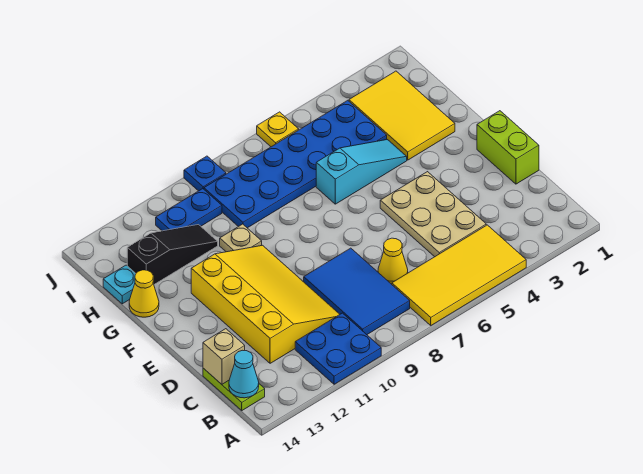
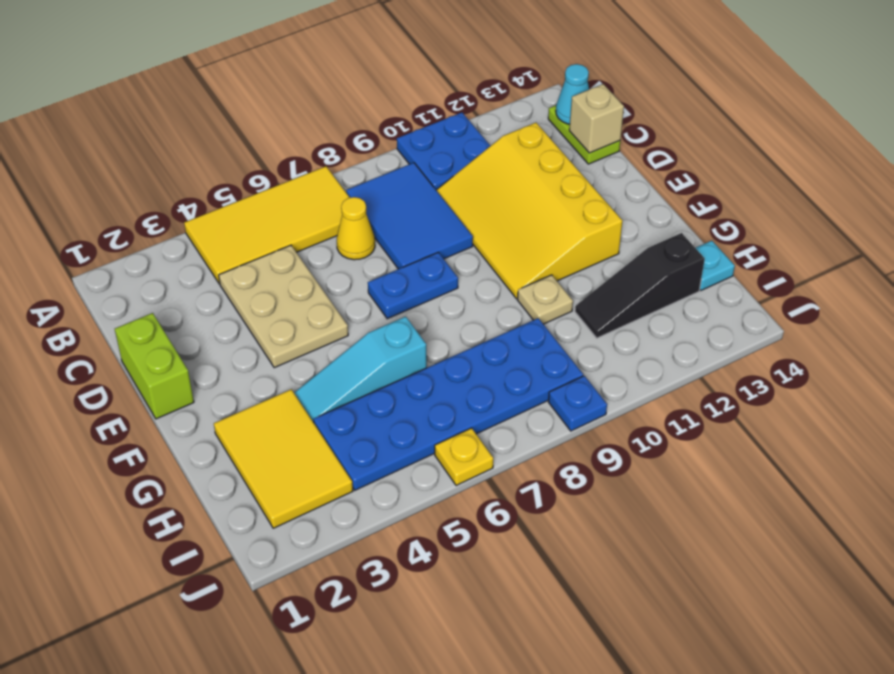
yellow 1x1 cone [129,270,159,317] -> none
blue 1x2 plate [156,189,222,231] -> blue 1x2 plate moved to [368,252,458,319]

